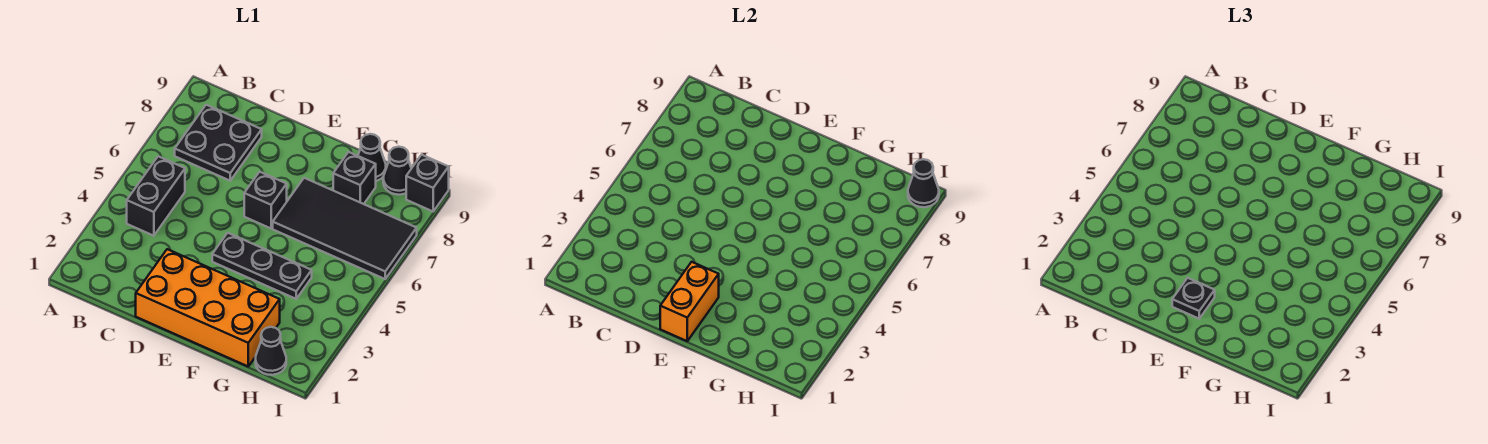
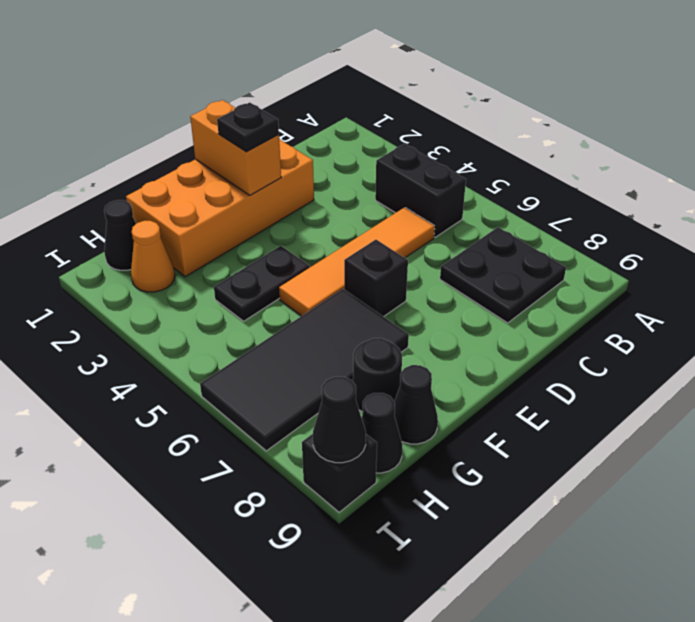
none -> orange 1x4 tile [279,207,435,316]
black 1x3 plate [212,233,312,299] -> black 1x2 plate [214,246,310,321]
black 1x1 brick [333,152,376,204] -> black 1x1 round brick [353,338,402,412]
none -> orange 1x1 cone [131,221,175,292]

